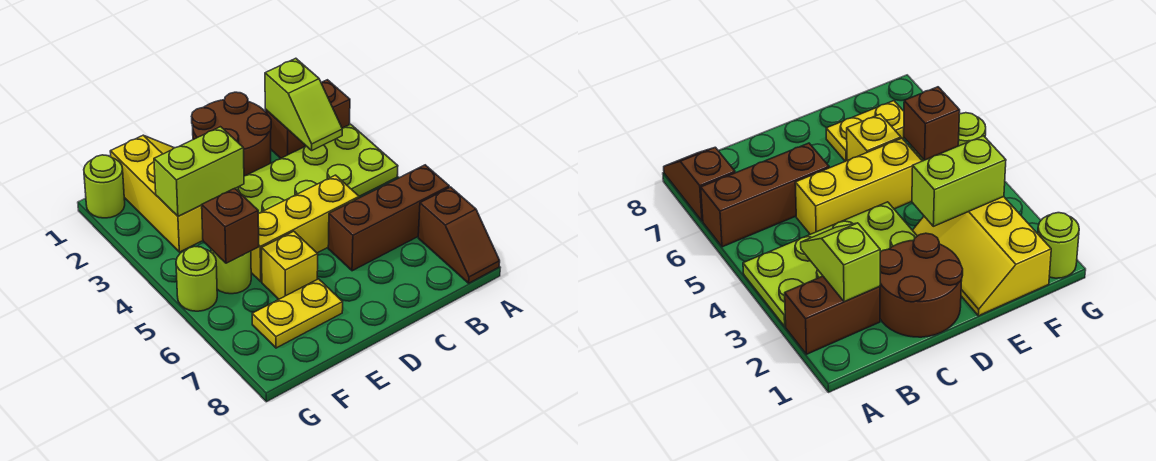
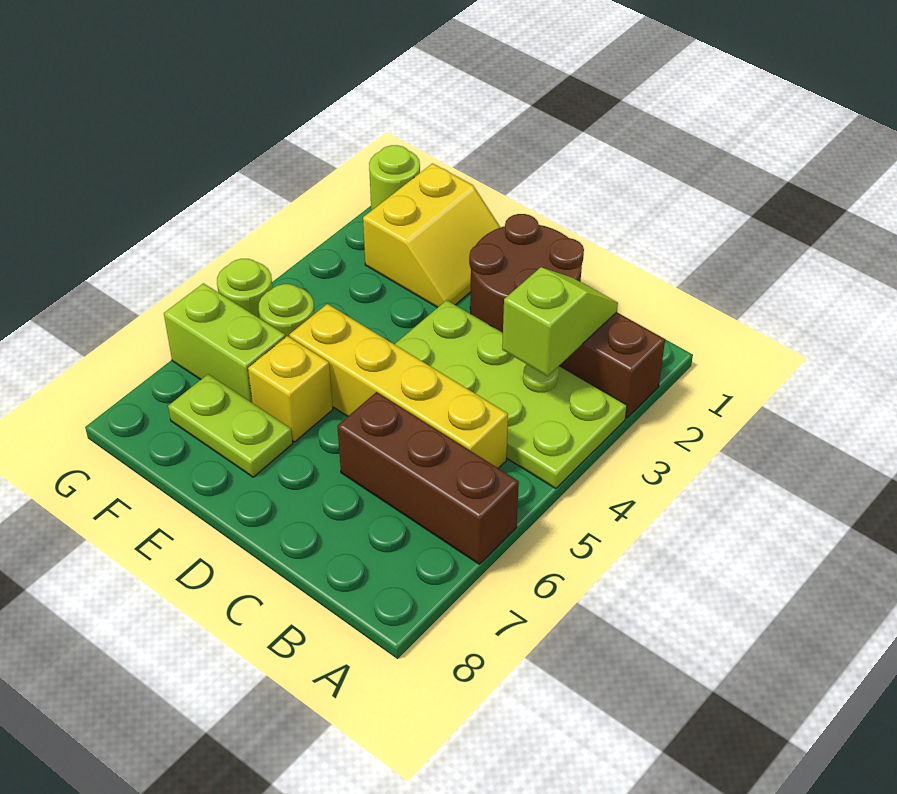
brown 1x2 slope [418,187,500,283] -> none
lime 1x2 slope [265,58,342,150] -> lime 1x2 slope turned to [502,267,618,376]
yellow 1x3 brick [251,175,359,282] -> yellow 1x4 brick [289,304,508,468]
yellow 2x3 slope [110,135,203,252] -> yellow 2x2 slope [363,163,500,308]
lime 1x2 brick [154,127,244,216] -> lime 1x2 brick moved to [164,283,285,403]
yellow 1x2 plate [252,279,343,348] -> lime 1x2 plate [168,374,293,477]
brown 1x1 brick [202,188,259,263] -> none

